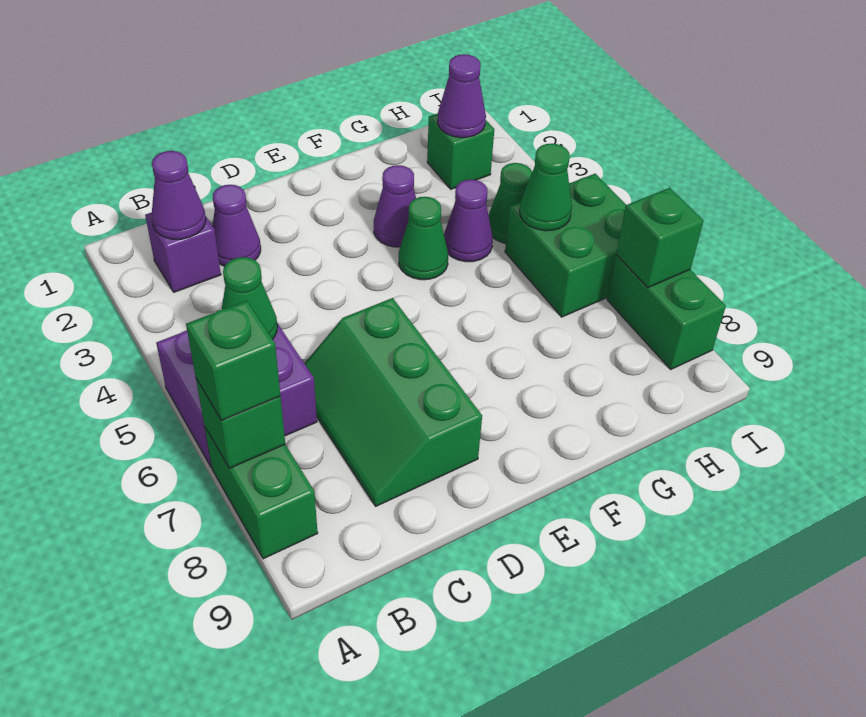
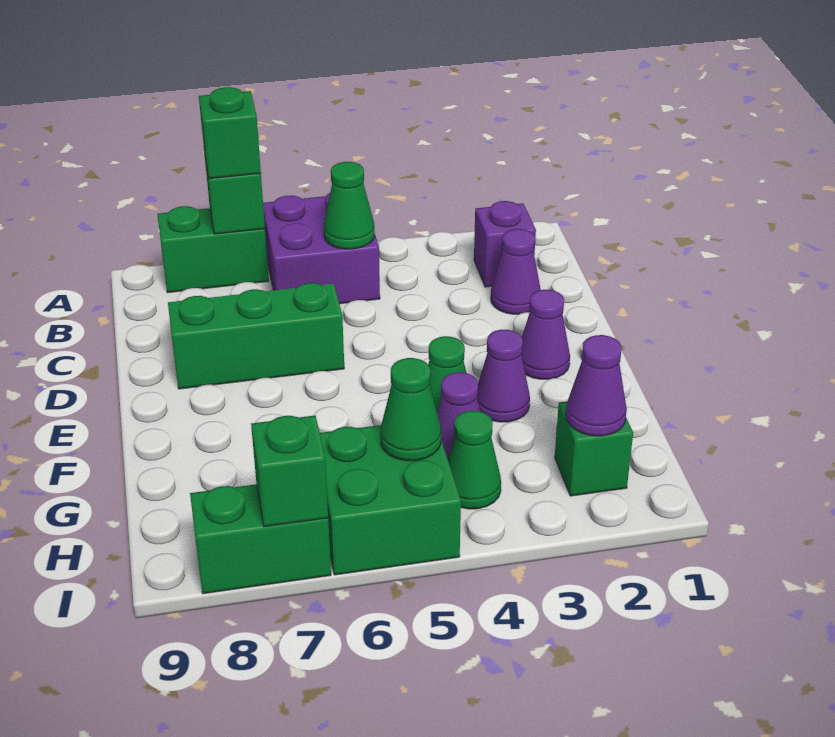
purple 1x1 cone [151,151,206,239] -> purple 1x1 cone moved to [521,290,570,379]

